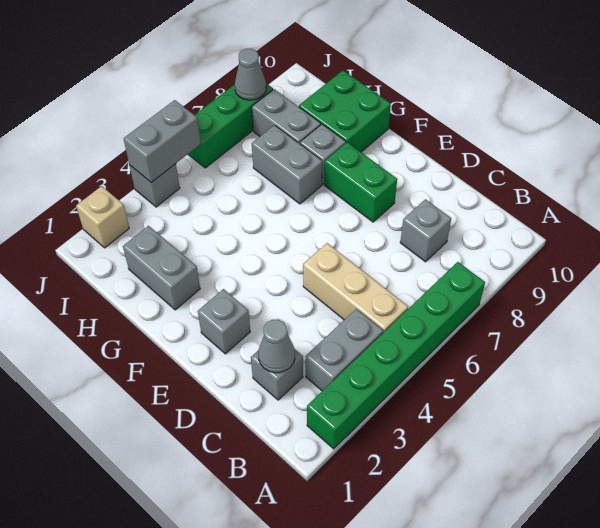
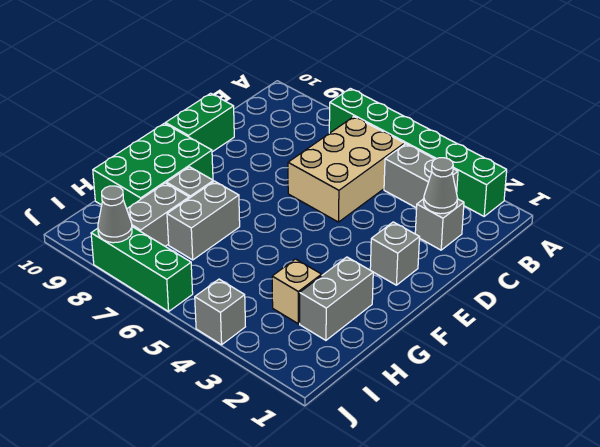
tan 1x3 brick [303,243,408,333] -> tan 2x3 brick [288,117,405,222]
grey 1x1 brick [400,199,451,262] -> none
green 1x2 brick [324,142,397,222] -> green 1x2 brick moved to [165,93,234,152]
green 2x2 brick [299,70,391,152] -> green 2x3 brick [93,123,213,209]
tan 1x1 brick [76,186,129,248] -> tan 1x1 brick moved to [272,259,322,324]
grey 1x2 brick [124,100,201,183] -> none

